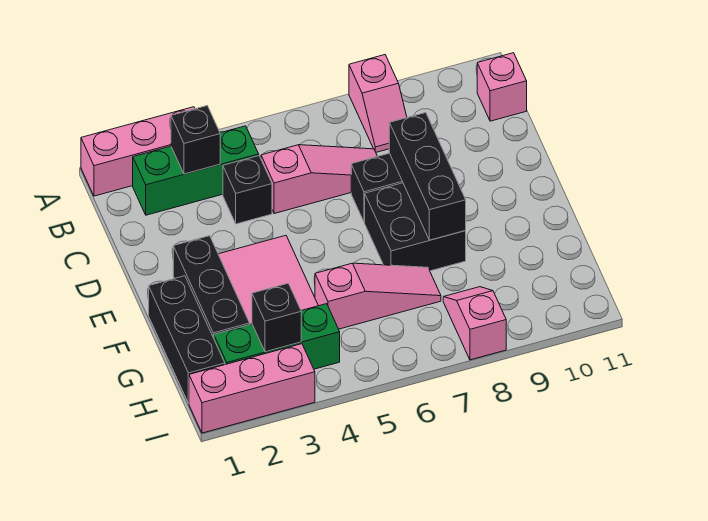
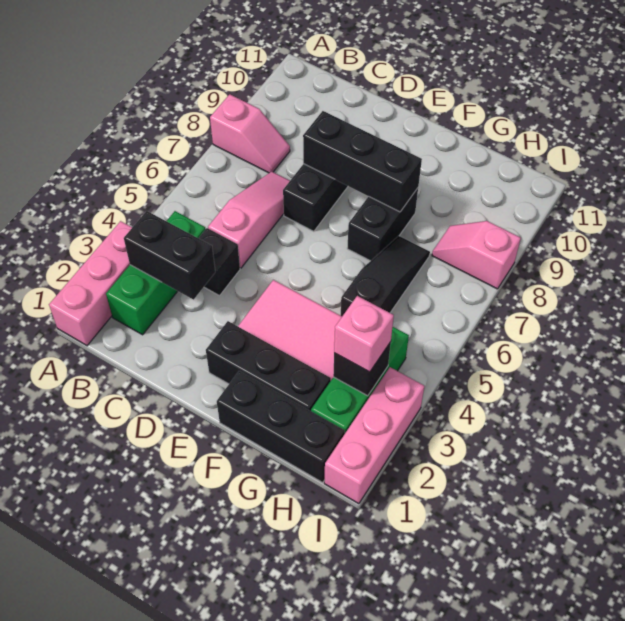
black 1x1 brick [171,106,220,174] -> black 1x2 brick [124,211,215,300]
pink 1x1 brick [477,53,527,121] -> pink 1x1 brick moved to [334,296,394,372]
black 2x2 brick [365,183,466,271] -> black 1x2 brick [347,188,418,261]
pink 1x3 slope [315,263,441,329] -> black 1x3 slope [341,236,430,316]

